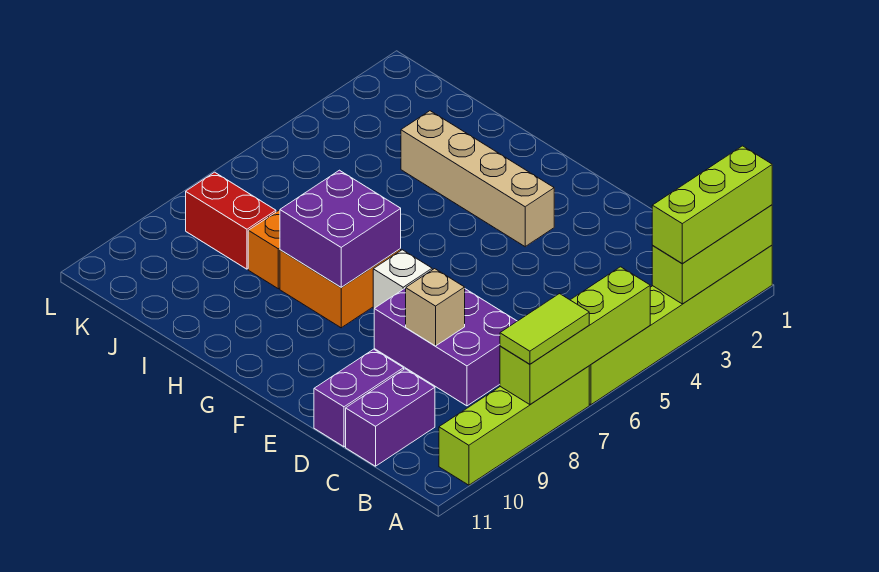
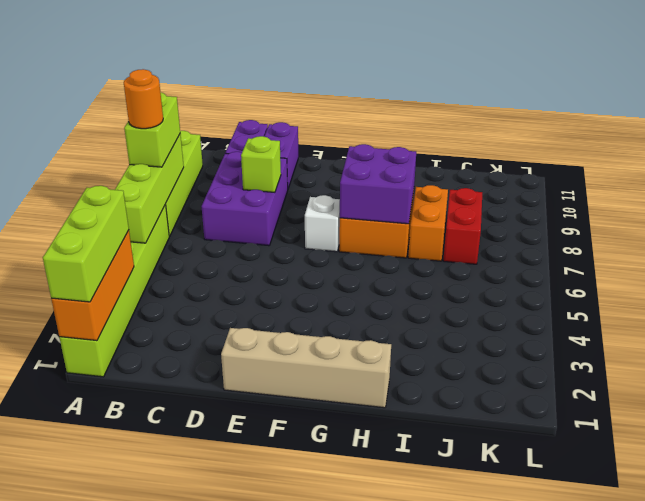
lime 1x3 brick [652,205,772,304] -> orange 1x3 brick [51,230,134,341]
lime 1x2 tile [500,294,589,364] -> lime 1x2 brick [124,92,180,167]
none -> orange 1x1 round brick [124,69,163,129]
purple 2x3 brick [374,288,517,406] -> purple 2x3 brick turned to [202,152,288,246]
tan 1x1 brick [406,269,465,346] -> lime 1x1 brick [241,136,281,192]
tan 1x4 brick [401,111,554,247] -> tan 1x4 brick moved to [221,328,391,408]
red 1x2 brick [186,172,276,269] -> red 1x2 brick turned to [443,188,482,264]

